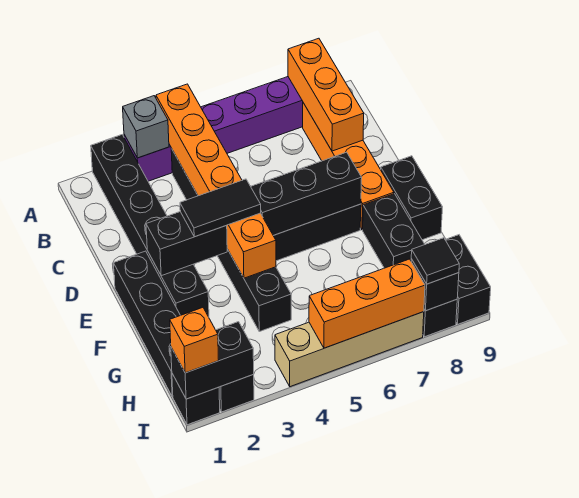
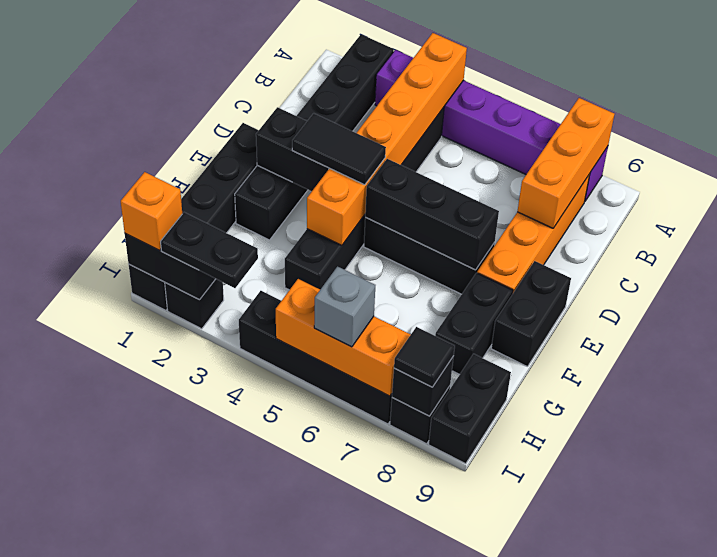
grey 1x1 brick [123,96,169,158] -> grey 1x1 brick moved to [314,267,375,347]
none -> black 1x2 plate [161,212,258,288]
tan 1x4 brick [275,312,424,387] -> black 1x4 brick [239,291,392,424]

